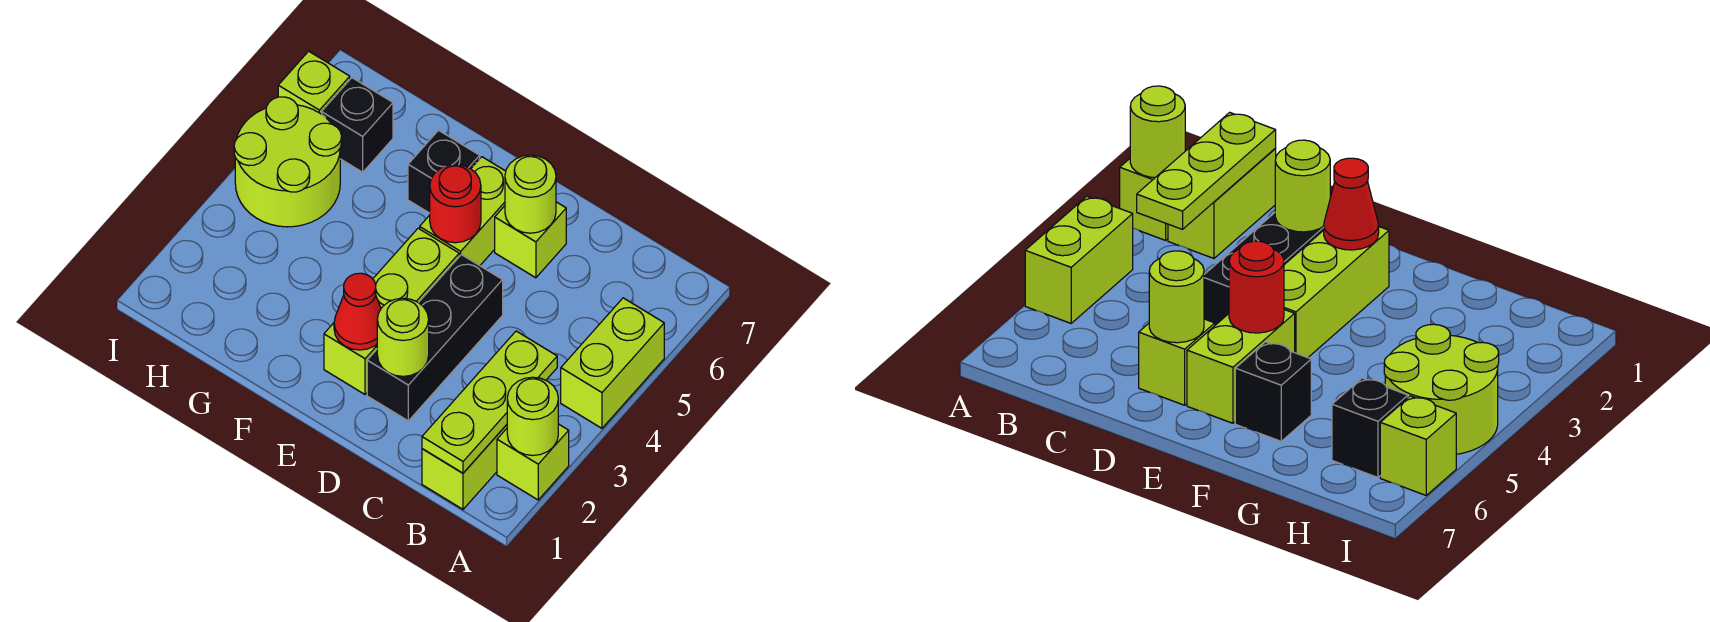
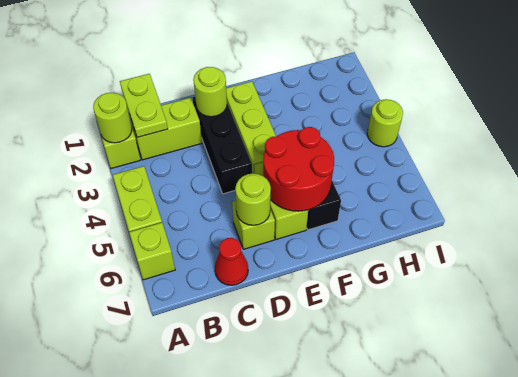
lime 1x2 brick [422,425,507,509] -> lime 1x2 brick turned to [130,98,202,160]
lime 1x3 plate [422,331,557,473] -> lime 1x2 plate [120,74,168,137]
red 1x1 cone [334,273,381,350] -> red 1x1 cone moved to [215,238,248,285]
red 1x1 round brick [430,165,481,243] -> red 2x2 round brick [263,127,334,211]
lime 2x2 round brick [234,97,342,227] -> lime 1x1 round brick [367,99,403,147]
black 1x1 brick [322,78,393,172] -> none
lime 1x1 brick [278,51,350,114] -> lime 1x1 brick moved to [129,222,175,280]

